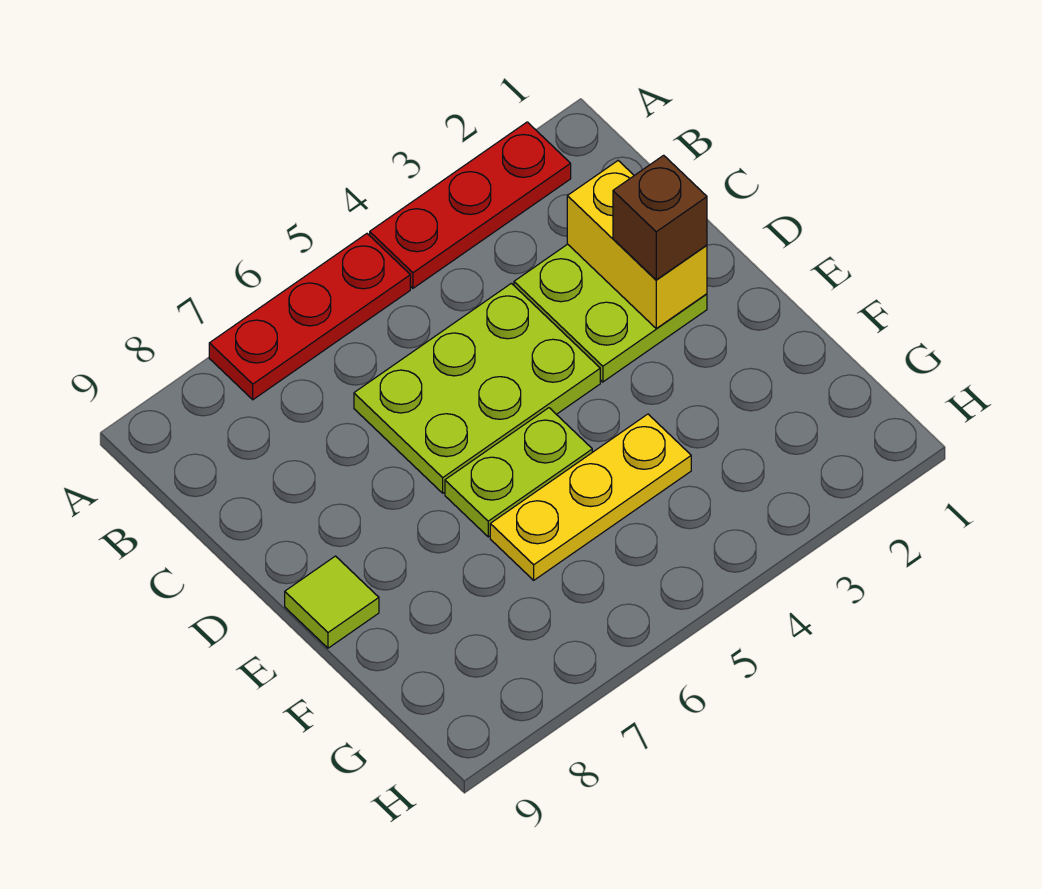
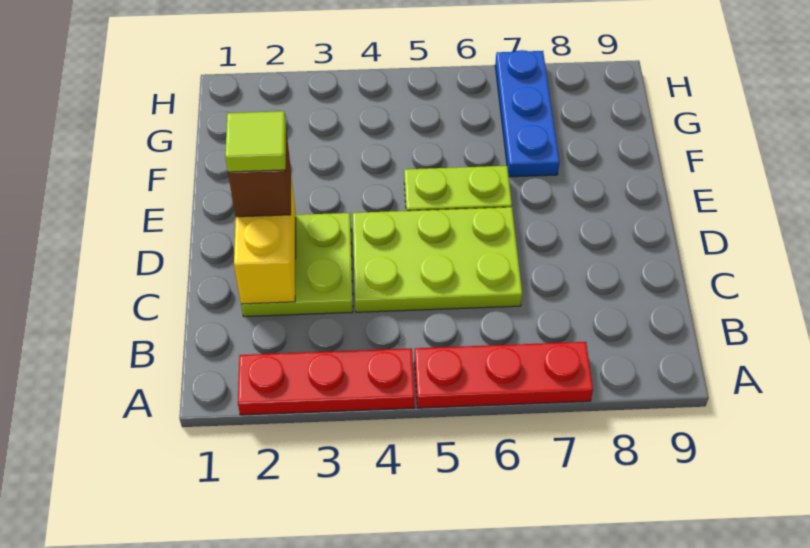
lime 1x1 tile [285,556,379,648] -> lime 1x1 tile moved to [225,111,286,172]
yellow 1x3 plate [490,414,691,580] -> none
none -> blue 1x3 plate [495,50,560,177]

